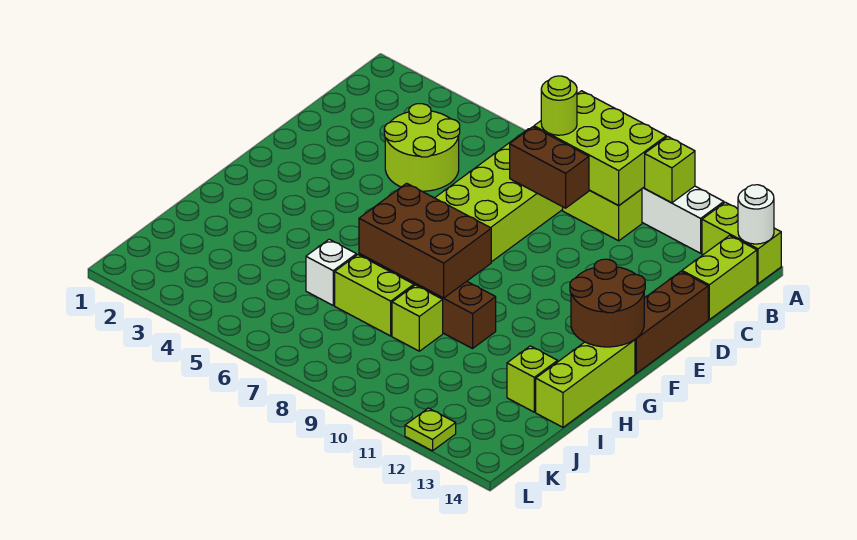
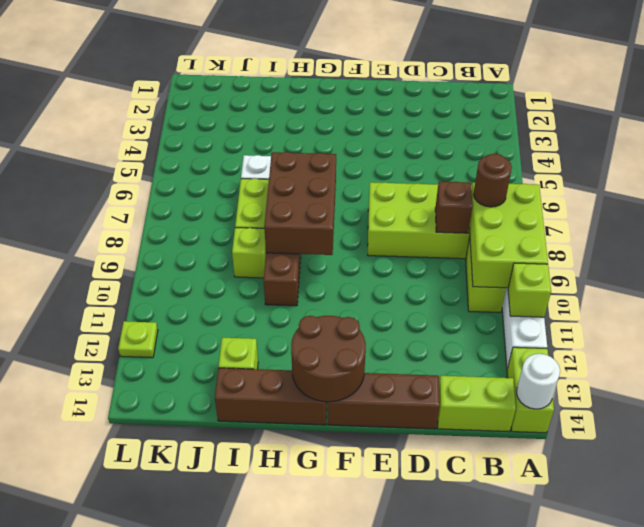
lime 1x1 round brick [541,76,577,135] -> brown 1x1 round brick [473,154,512,207]
lime 2x2 round brick [384,104,460,191] -> none
brown 1x2 brick [510,127,589,208] -> brown 1x1 brick [435,182,472,233]
lime 1x3 brick [536,340,635,427] -> brown 1x3 brick [215,368,327,425]

